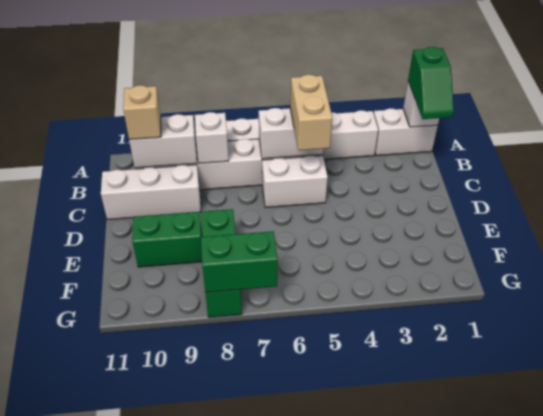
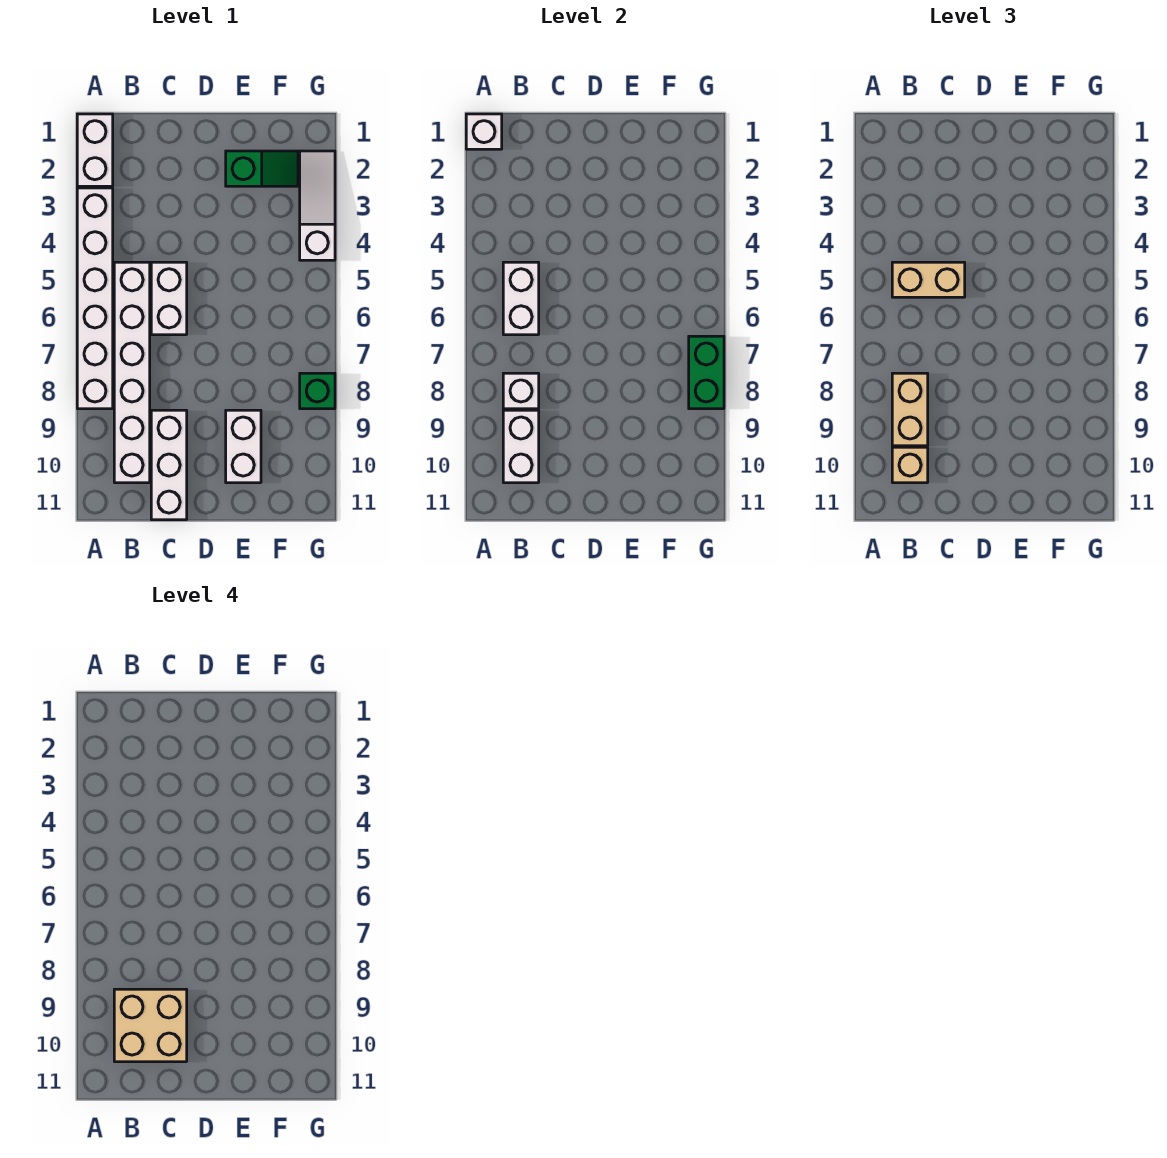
green 1x2 slope [408,47,454,119] -> green 1x2 slope moved to [226,151,298,186]
none -> tan 1x2 brick [892,373,928,446]
none -> tan 2x2 brick [114,989,187,1062]
green 1x3 brick [201,209,242,317] -> green 1x1 brick [300,373,335,409]
green 1x2 brick [132,212,202,267] -> white 1x2 brick [226,410,261,483]
none -> white 1x3 slope [300,151,335,260]

